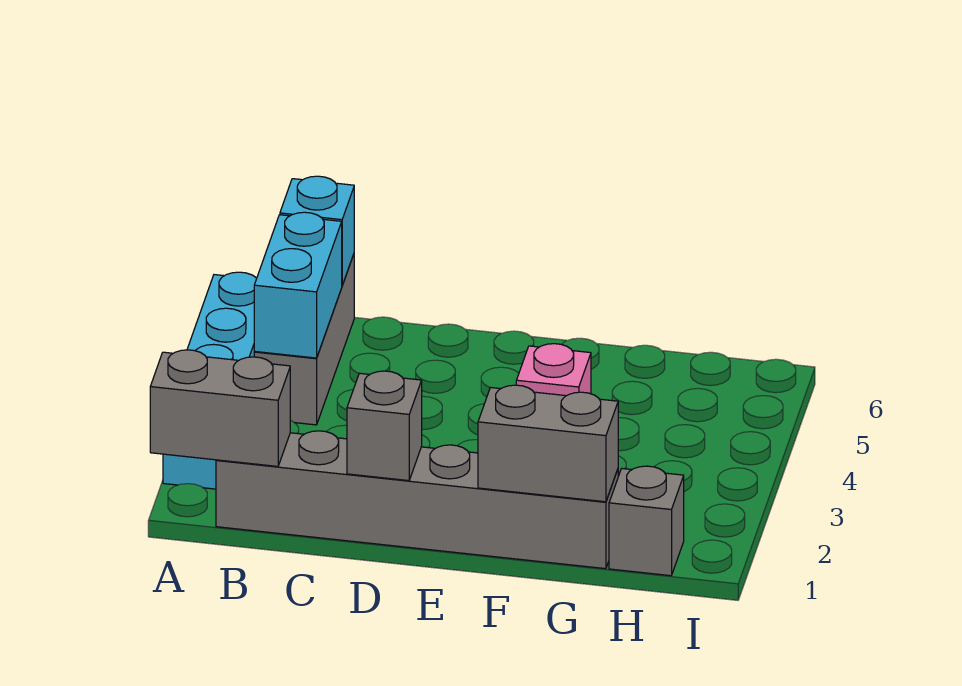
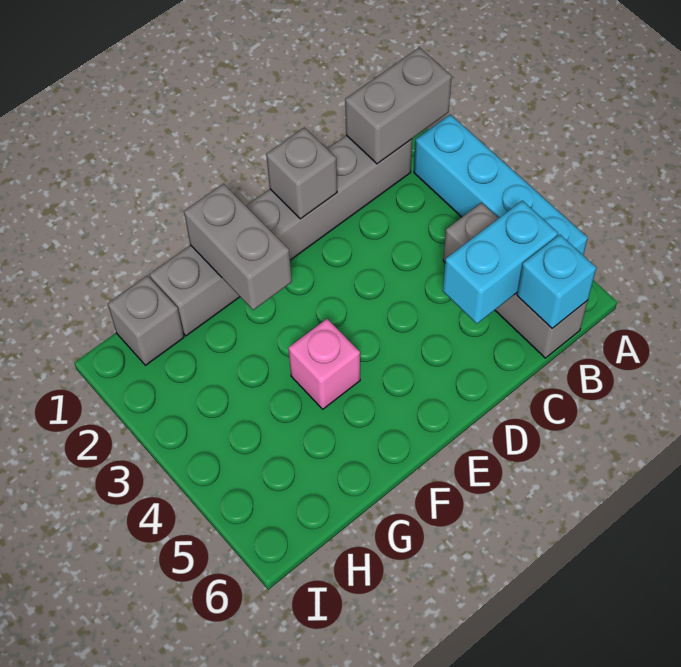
cyan 1x2 brick [254,212,342,358] -> cyan 1x2 brick turned to [443,201,558,324]
grey 1x2 brick [478,385,618,502] -> grey 1x2 brick turned to [184,184,292,310]

